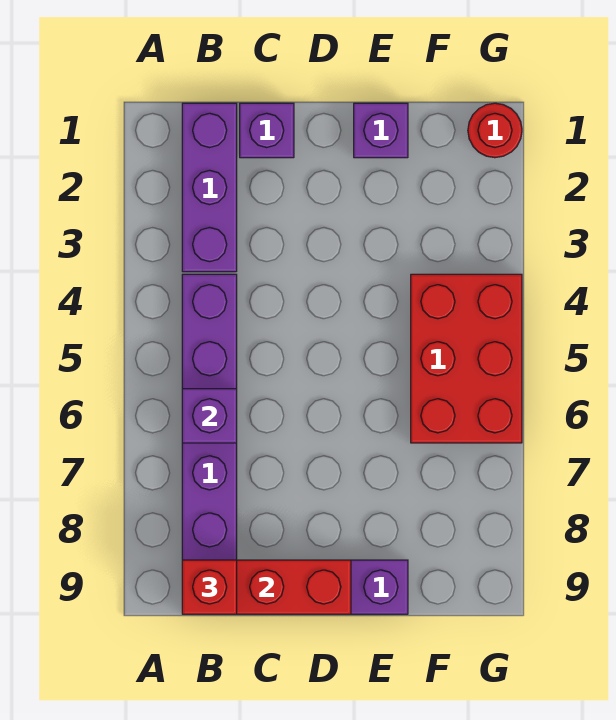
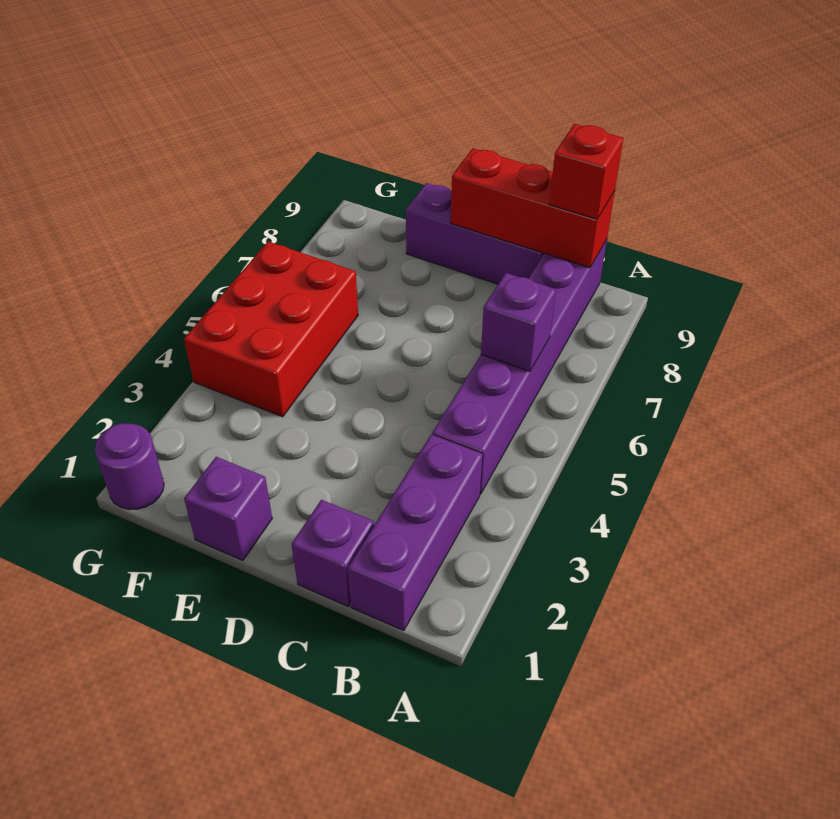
red 1x1 round brick [468,103,522,158] -> purple 1x1 round brick [95,423,164,510]

